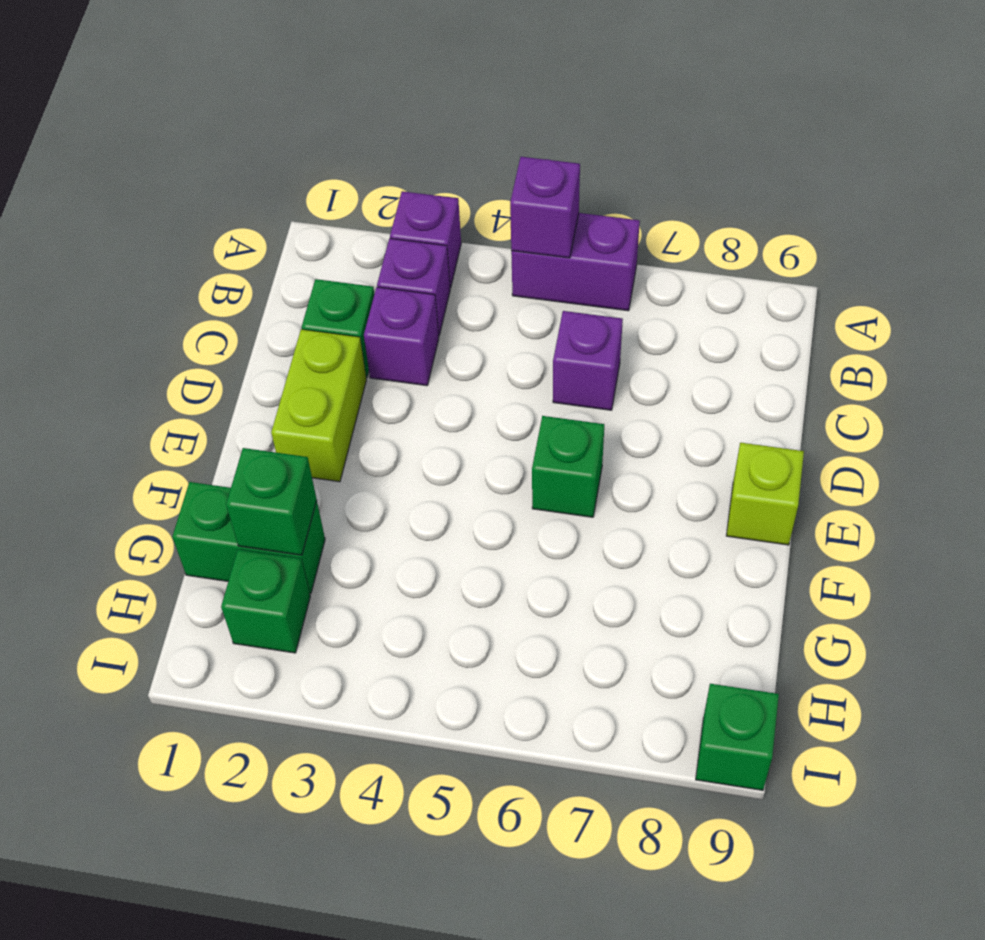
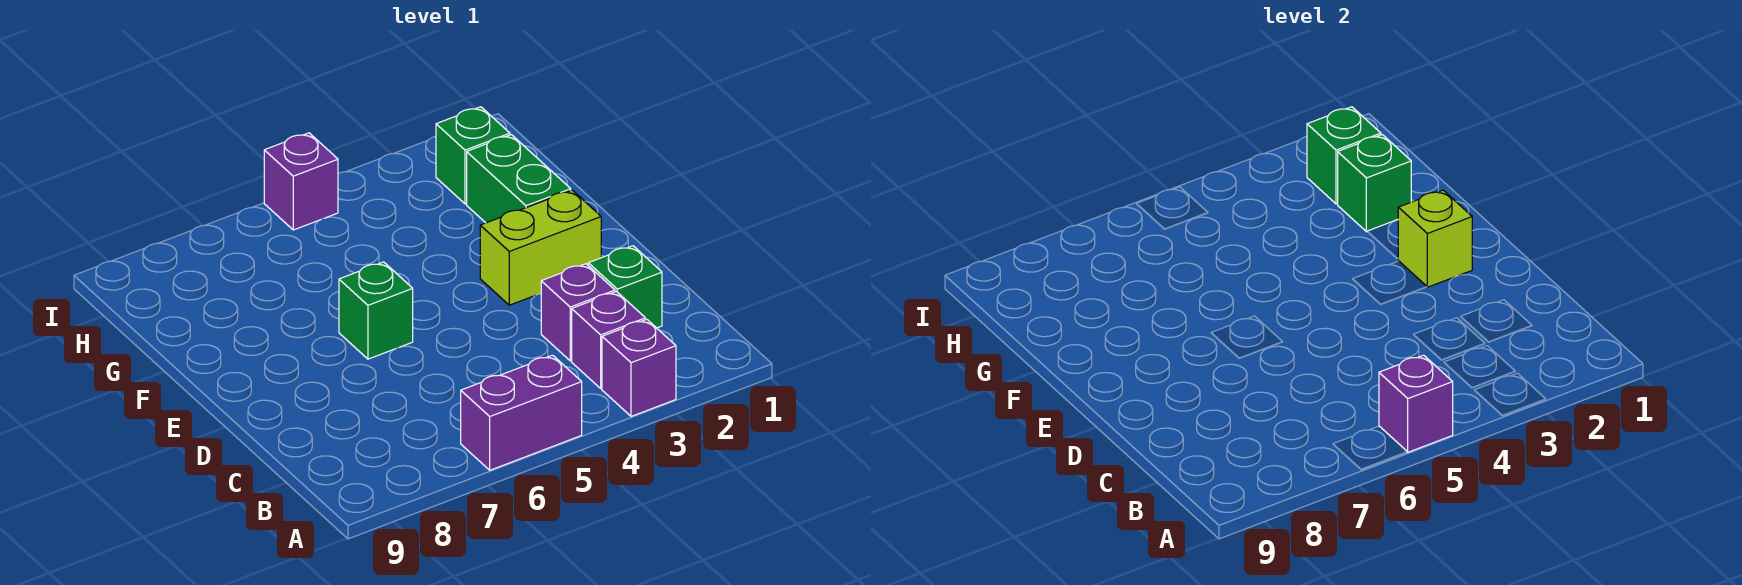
purple 1x1 brick [553,311,623,410] -> purple 1x1 brick moved to [264,133,338,230]
lime 1x2 brick [271,329,366,482] -> lime 1x2 brick turned to [480,190,601,305]
lime 1x1 brick [726,443,804,545] -> lime 1x1 brick moved to [1398,190,1472,287]
green 1x2 brick [172,482,325,594] -> green 1x2 brick turned to [467,135,571,223]
green 1x1 brick [696,684,779,790] -> green 1x1 brick moved to [1307,107,1381,204]

